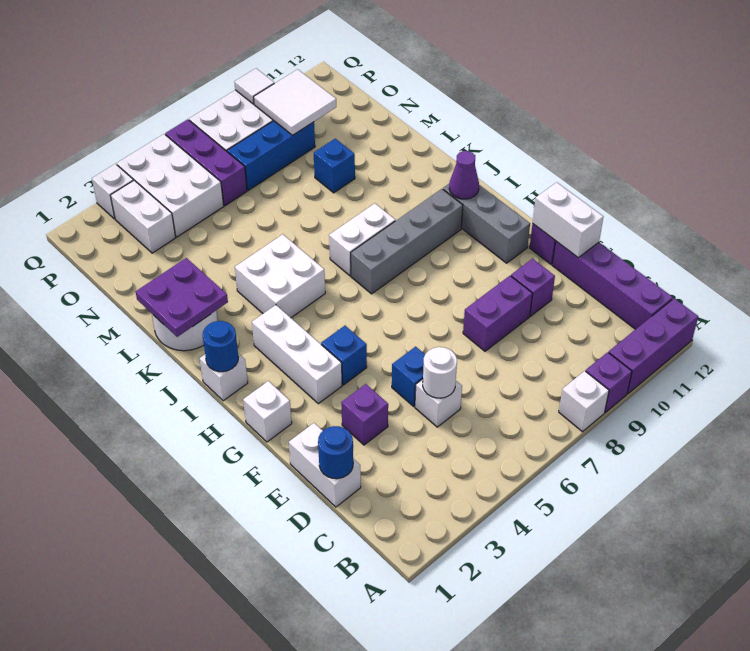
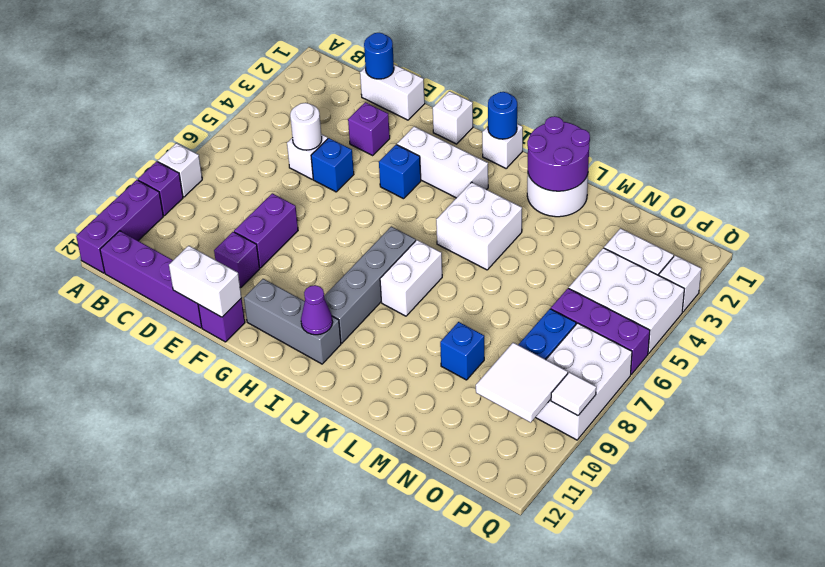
purple 2x2 plate [136,258,228,337] -> purple 2x2 round brick [527,116,590,191]

